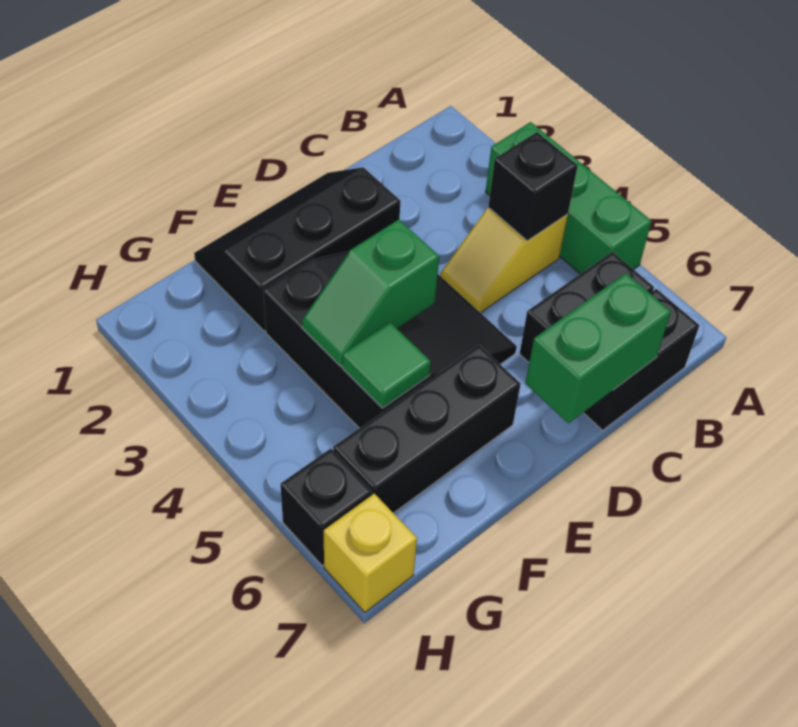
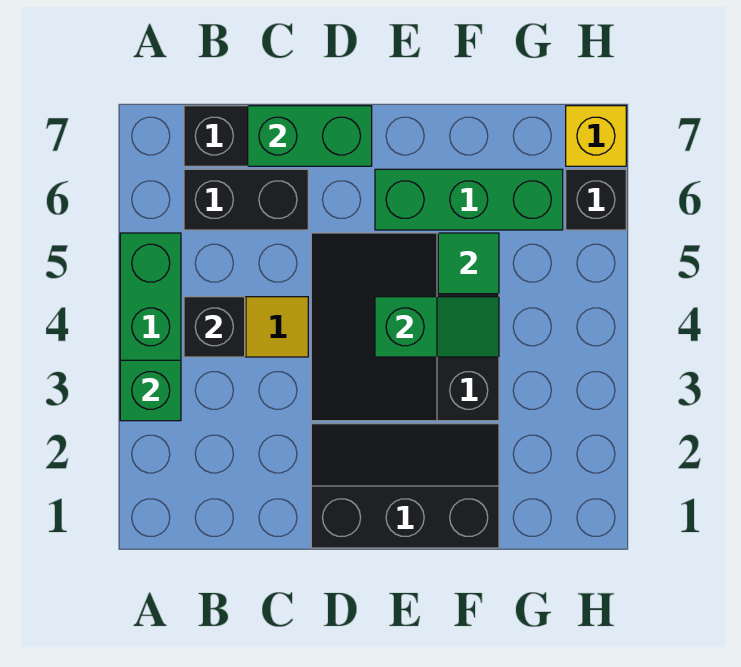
none -> green 1x1 brick [120,360,181,421]
black 2x3 slope [194,167,401,331] -> black 2x3 slope turned to [311,424,499,548]
black 1x3 brick [333,345,521,513] -> green 1x3 brick [375,169,563,230]

